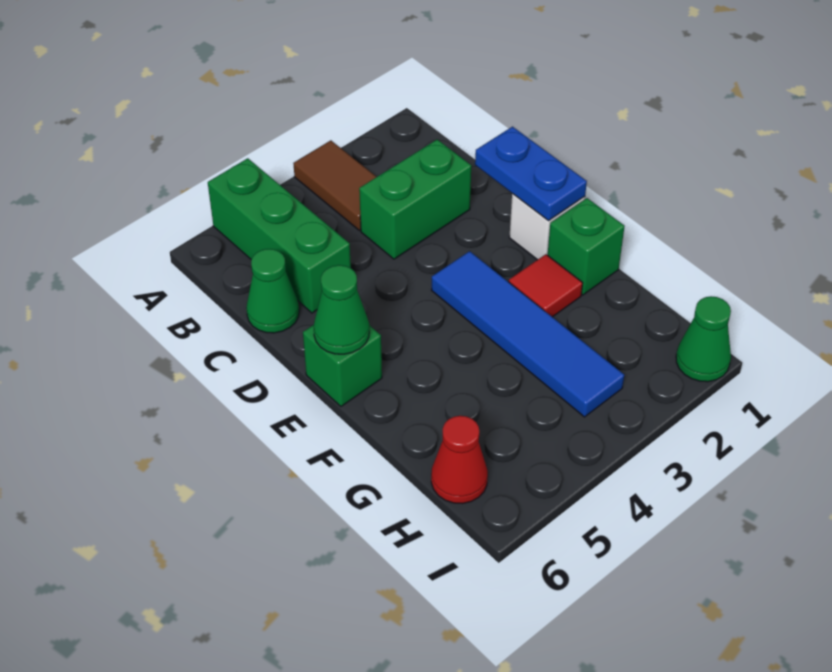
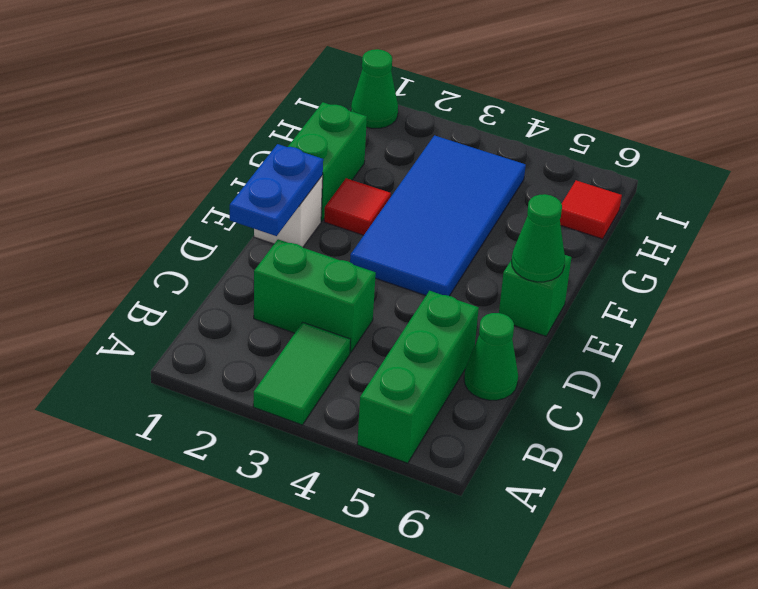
brown 1x2 tile [293,140,376,230] -> green 1x2 tile [253,322,351,425]
blue 1x4 tile [431,251,624,417] -> blue 2x4 tile [350,135,526,296]
green 1x1 brick [548,198,625,295] -> green 1x2 brick [288,102,367,221]
red 1x1 cone [431,416,488,504] -> red 1x1 tile [560,181,622,239]

